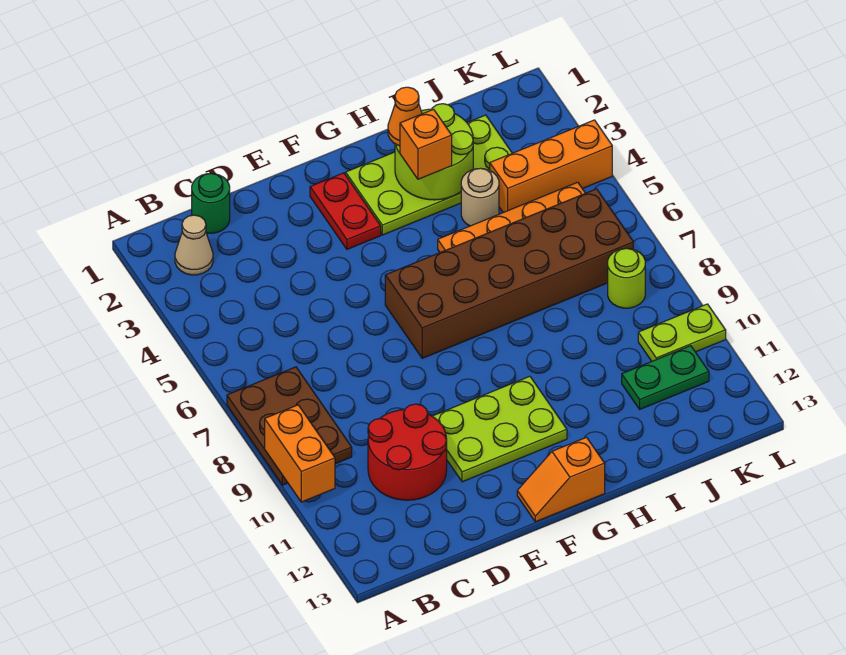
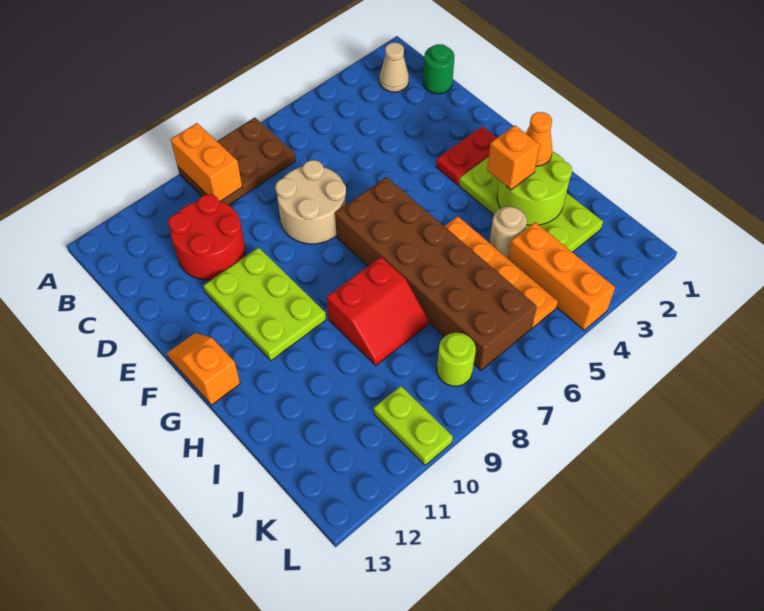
orange 1x2 brick [265,405,335,502] -> orange 1x2 brick turned to [171,123,242,201]
none -> tan 2x2 round brick [275,160,346,244]
none -> red 2x2 slope [327,257,429,365]
green 1x2 plate [622,346,709,409] -> none

